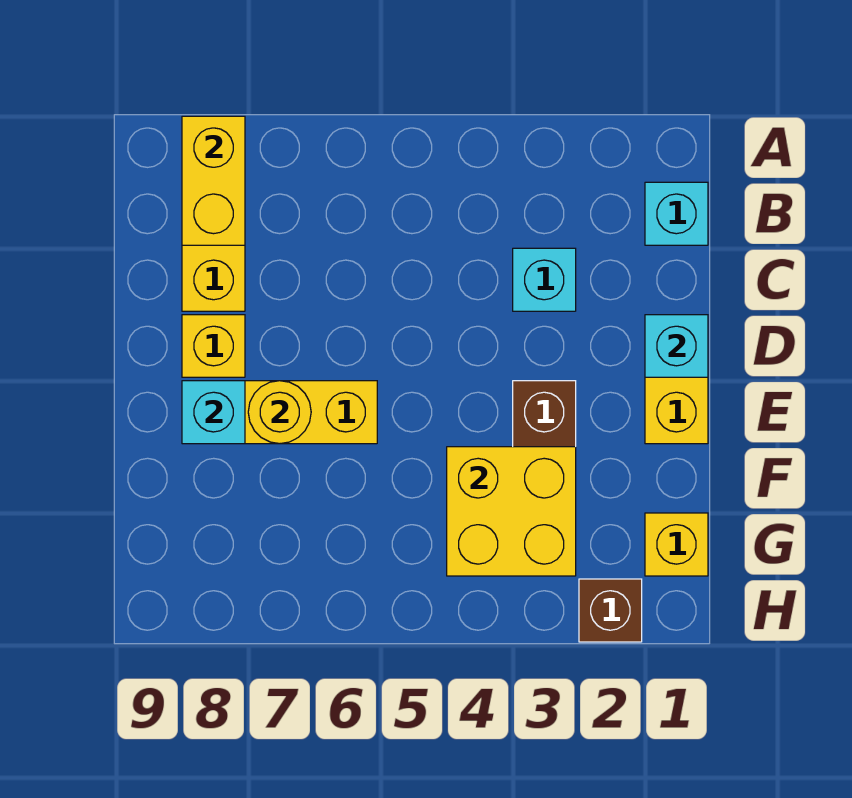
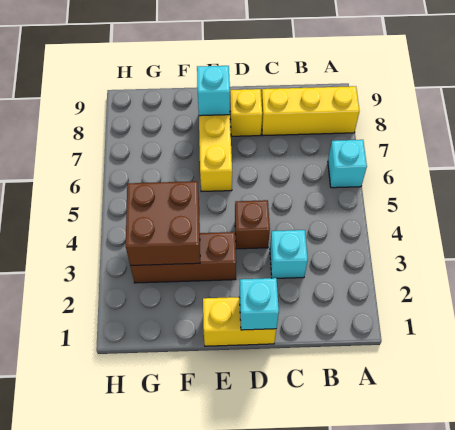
yellow 1x2 brick [182,116,245,245] -> none
cyan 1x1 brick [645,182,708,245] -> cyan 1x1 brick moved to [328,140,367,188]
yellow 1x1 round brick [248,381,311,444] -> none
yellow 2x2 brick [447,447,576,576] -> brown 2x2 brick [126,181,200,266]
yellow 1x1 brick [645,513,708,576] -> none
brown 1x1 brick [579,579,642,642] -> brown 1x1 brick moved to [235,200,270,249]

